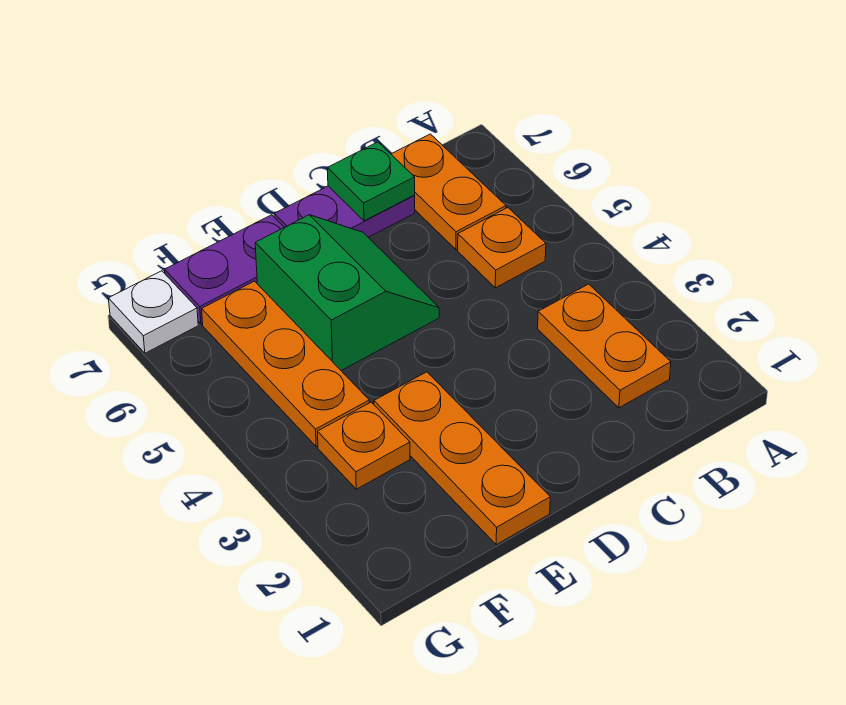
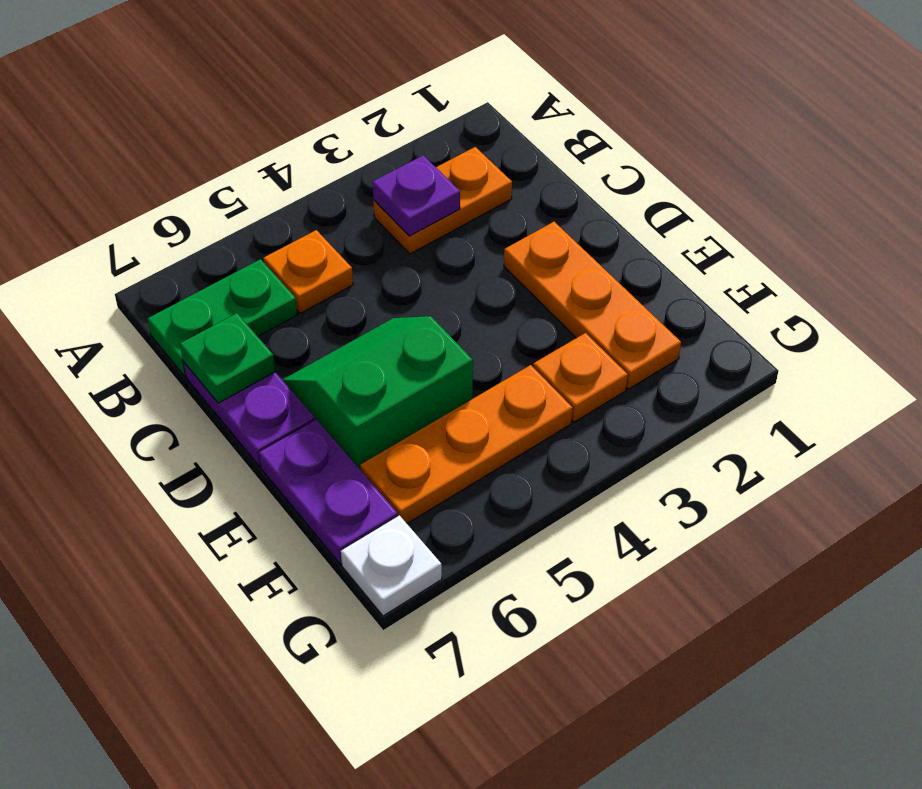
none -> purple 1x1 plate [372,155,460,236]
orange 1x2 plate [391,134,506,249] -> green 1x2 plate [148,259,298,376]
orange 1x3 plate [374,372,550,545] -> orange 1x3 plate turned to [504,222,681,389]

